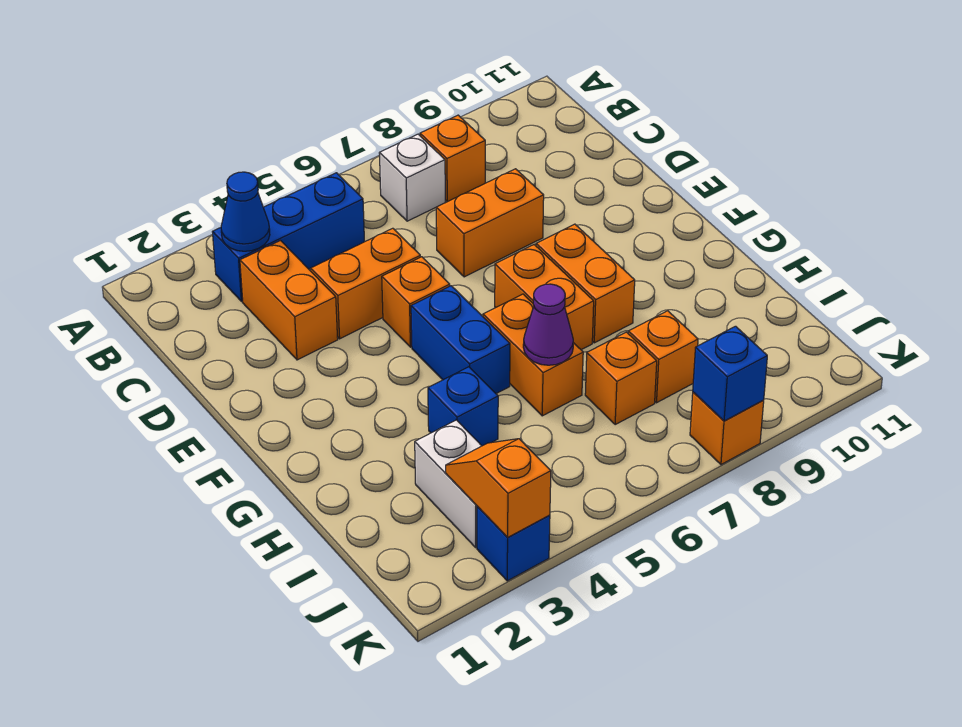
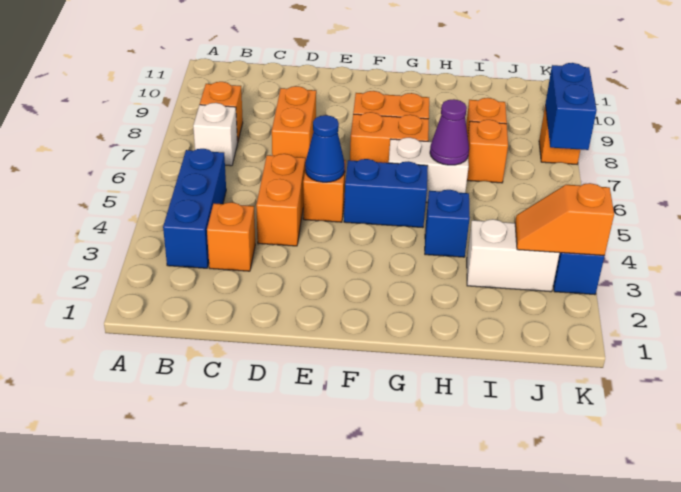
blue 1x1 cone [221,172,270,251] -> blue 1x1 cone moved to [305,115,345,182]
orange 1x2 brick [240,241,338,360] -> orange 1x1 brick [207,202,255,271]
orange 1x2 brick [483,294,583,416] -> white 1x2 brick [389,138,469,202]
blue 1x1 brick [693,326,767,421] -> blue 1x2 brick [545,63,597,150]

